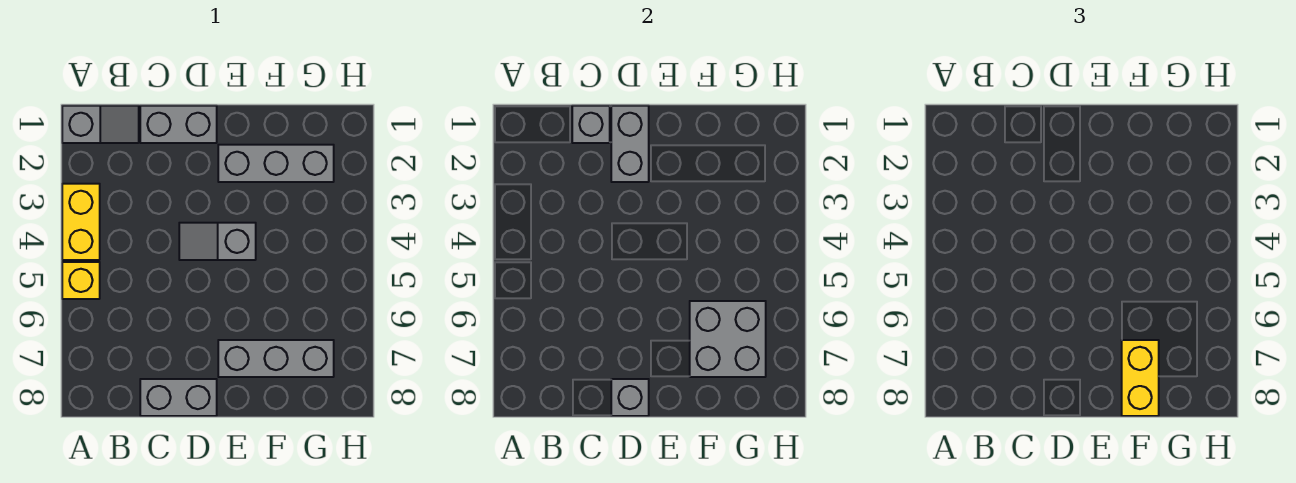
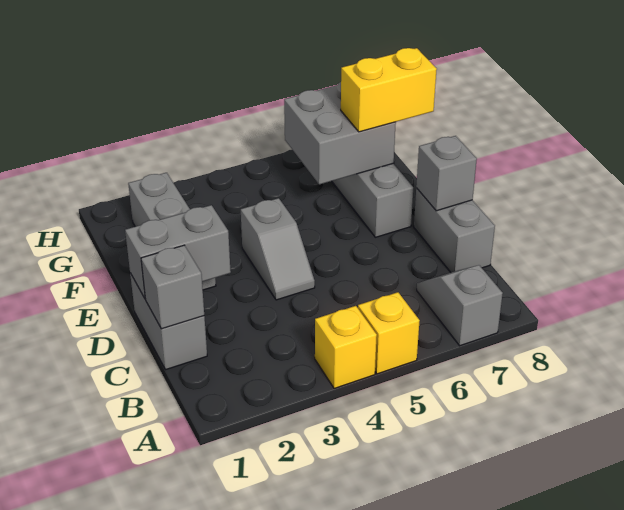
grey 1x2 slope [62,106,139,143] -> grey 1x2 slope moved to [417,265,503,346]
yellow 1x2 brick [62,184,100,260] -> yellow 1x1 brick [315,306,377,389]

